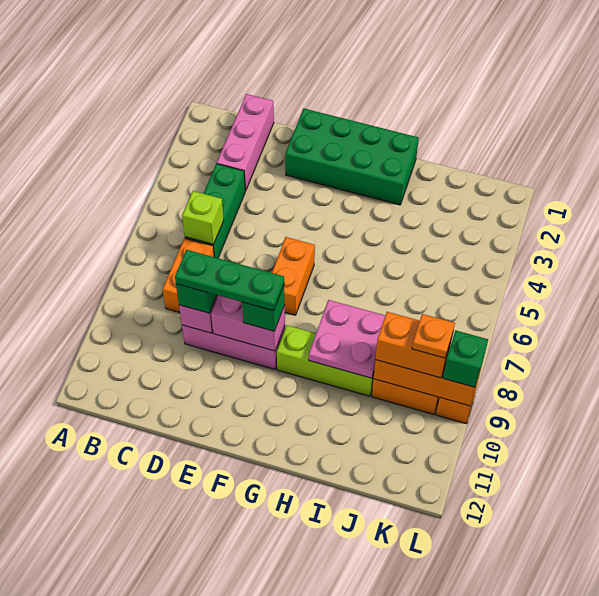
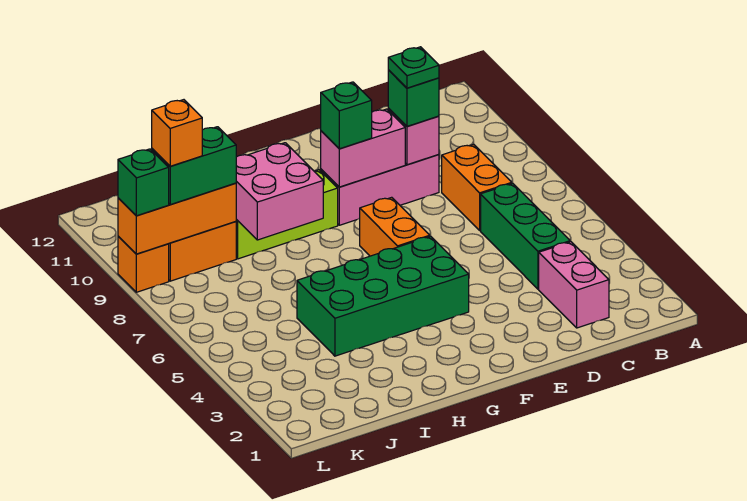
pink 1x3 brick [217,94,274,191] -> pink 1x2 brick [539,242,609,328]
lime 1x1 brick [182,191,224,244] -> none
green 1x3 plate [175,250,284,311] -> green 1x1 plate [388,47,439,88]
green 2x4 brick [285,109,419,205] -> green 2x4 brick moved to [297,236,469,356]
pink 2x2 plate [309,300,385,378] -> pink 2x2 brick [236,143,323,240]
orange 1x2 brick [375,312,453,378] -> green 1x2 brick [152,127,236,205]
orange 1x1 plate [412,314,455,358] -> orange 1x1 brick [152,100,202,166]

